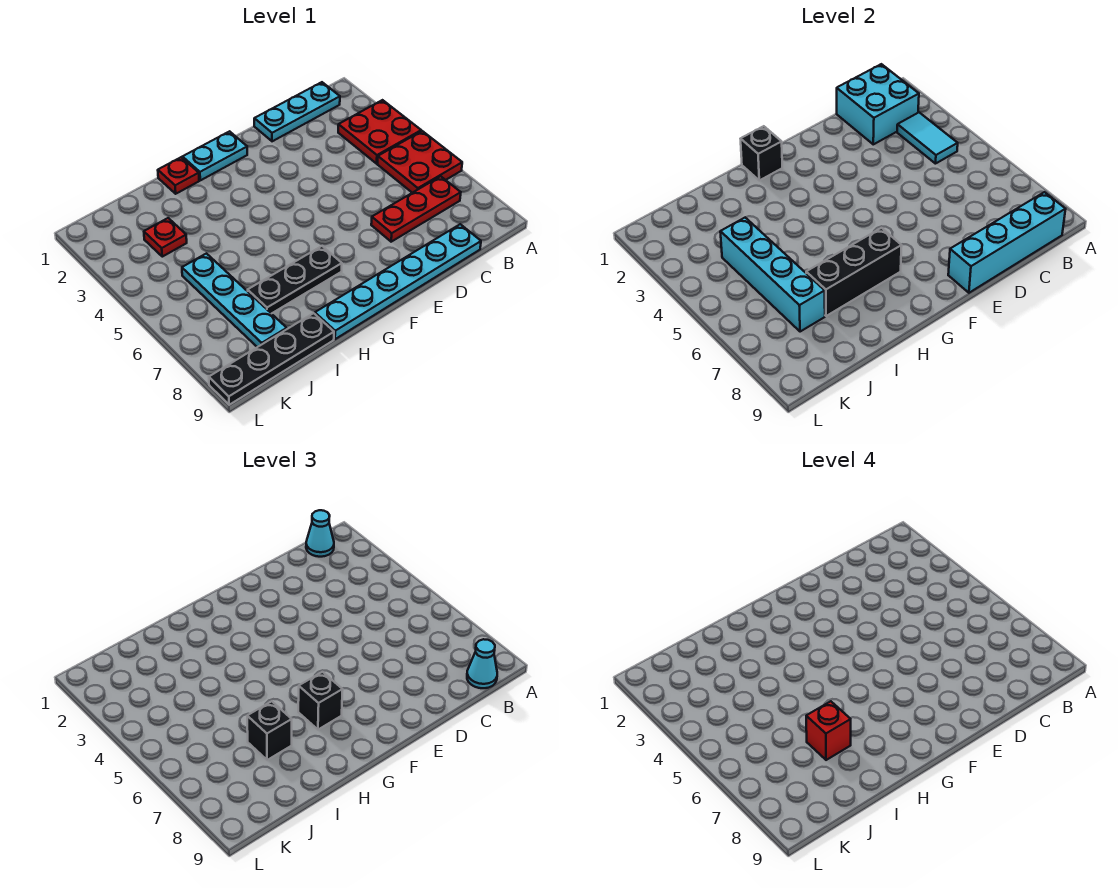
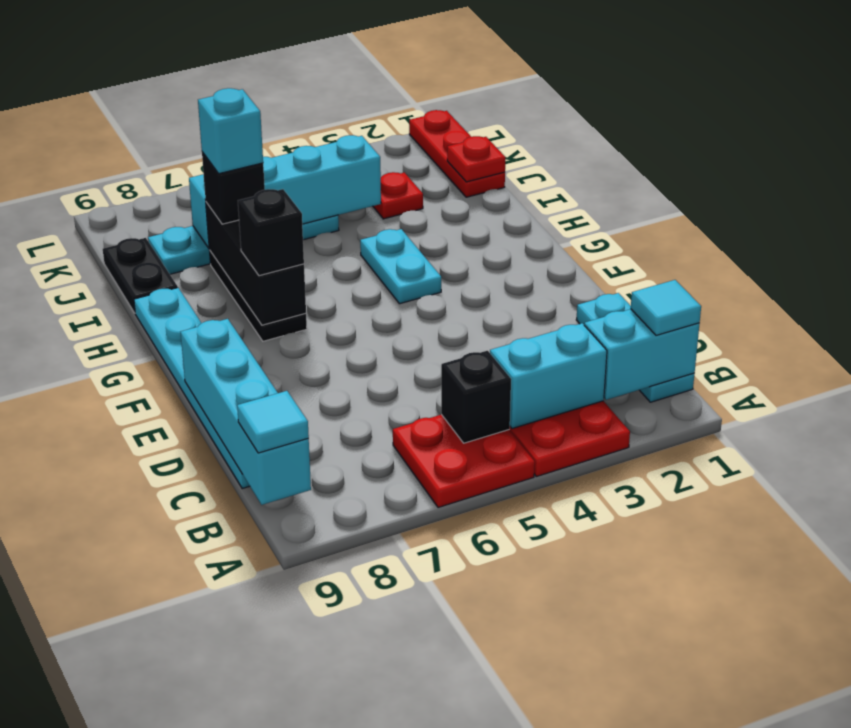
cyan 2x2 brick [837,64,919,144] -> cyan 1x2 brick [584,309,700,400]
cyan 1x1 cone [306,510,334,557] -> cyan 1x1 tile [631,280,701,335]
cyan 1x2 tile [897,112,958,164] -> cyan 1x2 brick [490,323,607,428]
red 1x3 plate [371,176,461,242] -> red 1x3 plate moved to [409,110,505,197]
cyan 1x1 cone [467,639,497,688] -> cyan 1x1 tile [237,391,309,453]
cyan 1x2 plate [183,131,247,180] -> cyan 1x2 plate moved to [360,229,441,304]
black 1x1 brick [741,126,782,180] -> black 1x1 brick moved to [441,351,511,443]
red 1x1 plate [158,157,199,194] -> red 1x1 plate moved to [447,136,506,182]
red 1x1 brick [806,701,851,760] -> cyan 1x1 brick [198,88,263,174]
black 1x4 plate [209,313,334,405] -> black 1x2 plate [103,238,178,313]

